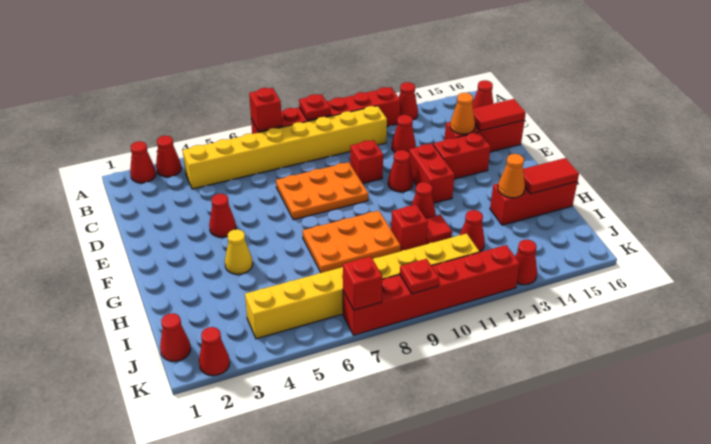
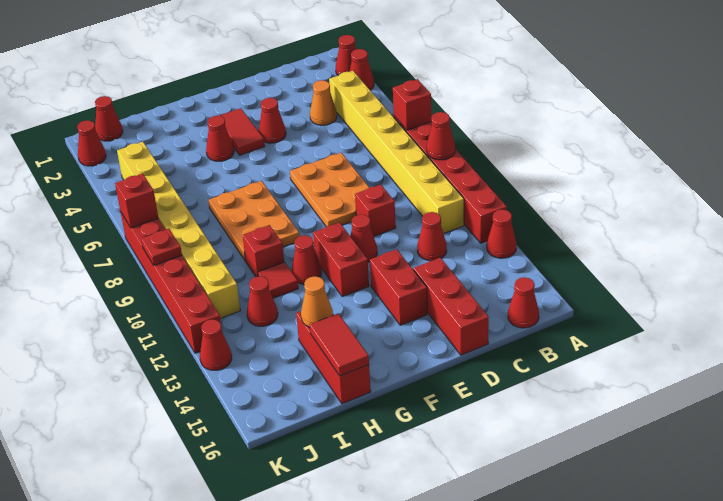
red 1x1 plate [299,94,330,120] -> red 1x1 cone [427,112,455,160]
orange 1x1 cone [450,93,475,134] -> orange 1x1 cone moved to [310,80,337,125]
red 1x2 tile [473,99,526,131] -> red 1x2 tile moved to [219,108,265,155]
red 1x2 brick [409,144,455,203] -> red 1x2 brick turned to [313,222,369,297]
yellow 1x1 cone [225,229,253,274] -> red 1x1 cone [206,116,234,161]

